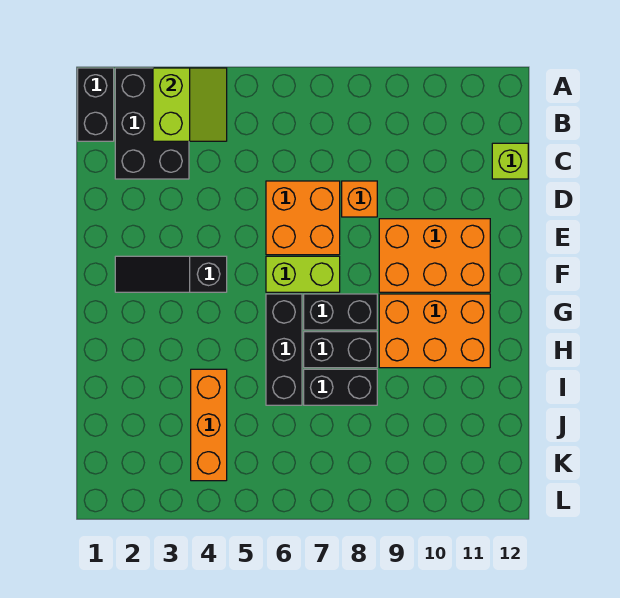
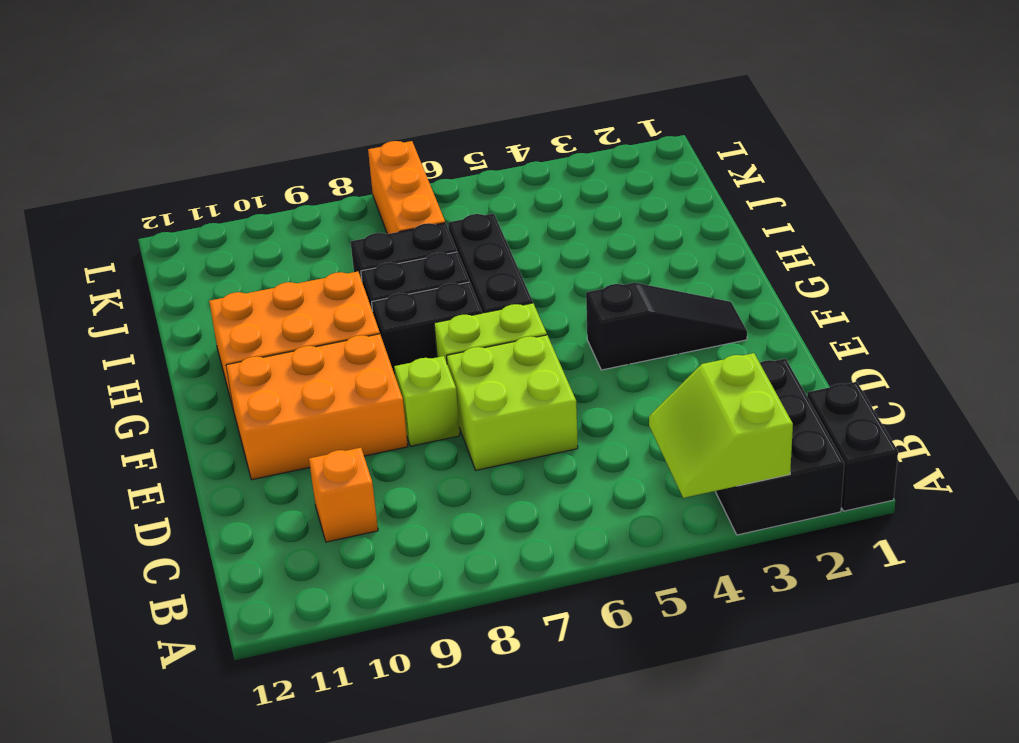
lime 1x1 brick [492,143,528,179] -> lime 1x1 brick moved to [394,356,460,446]
orange 2x2 brick [266,181,340,255] -> lime 2x2 brick [447,335,578,470]
orange 1x1 brick [342,181,377,217] -> orange 1x1 brick moved to [309,448,378,542]
orange 1x3 brick [191,369,227,481] -> orange 1x3 brick moved to [368,141,445,234]

